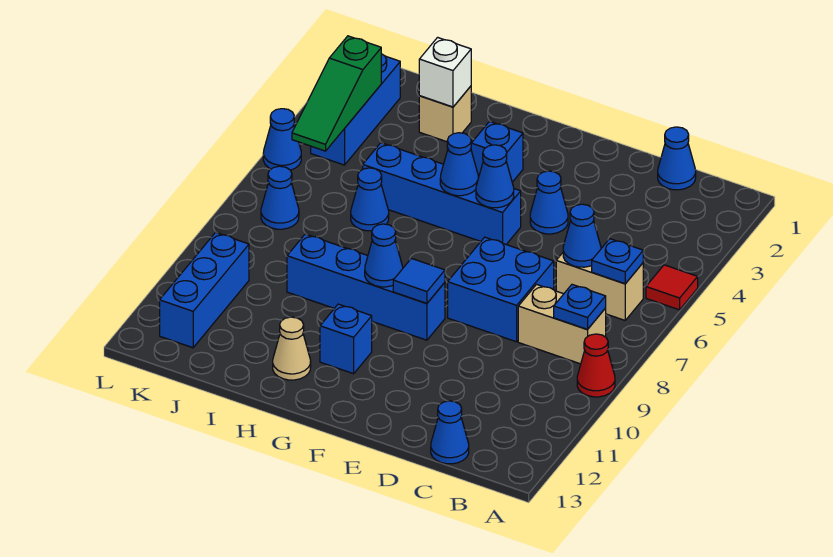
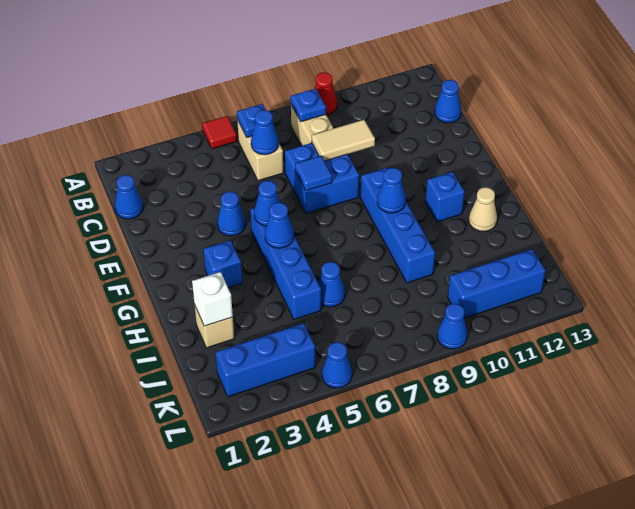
none -> tan 1x2 tile [312,120,375,161]
blue 1x1 tile [393,258,445,304] -> blue 1x1 tile moved to [295,156,332,191]
green 1x3 slope [292,36,381,151] -> none
blue 1x1 cone [261,166,299,229] -> blue 1x1 cone moved to [437,304,467,349]

